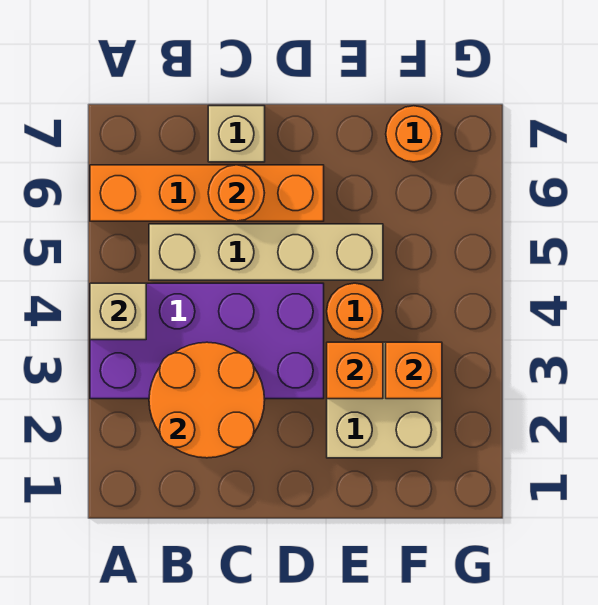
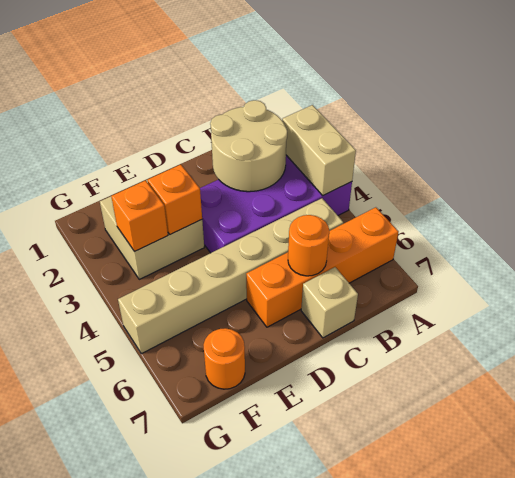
tan 1x1 brick [90,283,146,340] -> tan 1x2 brick [282,105,356,196]
orange 2x2 round brick [149,342,265,458] -> tan 2x2 round brick [210,100,287,192]
tan 1x4 brick [149,224,383,280] -> tan 1x6 brick [118,198,343,354]
orange 1x1 round brick [327,283,383,340] -> none

